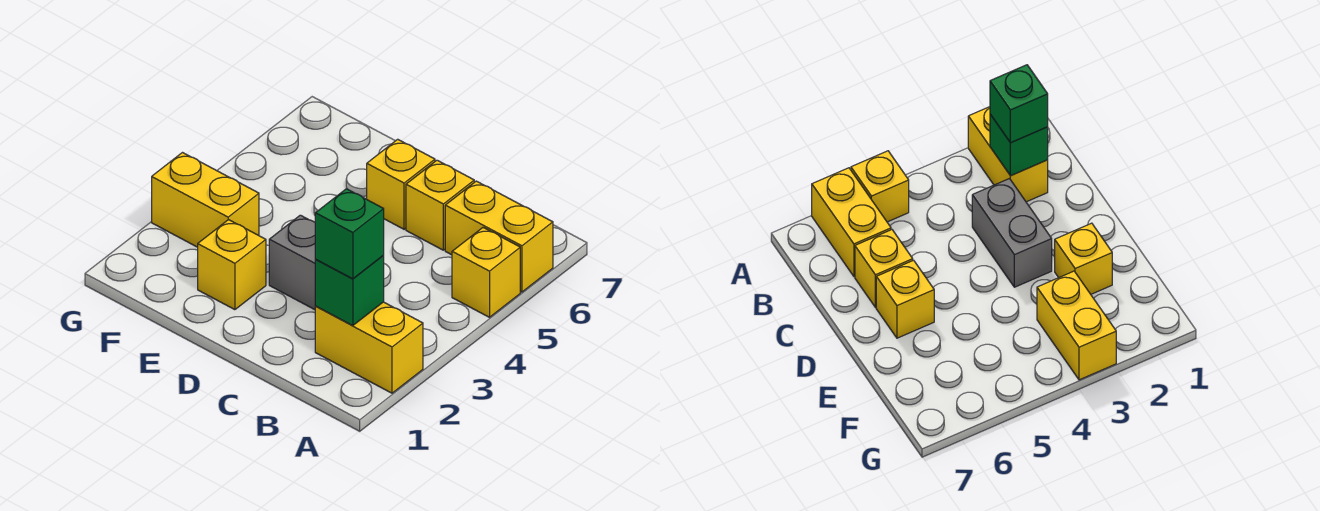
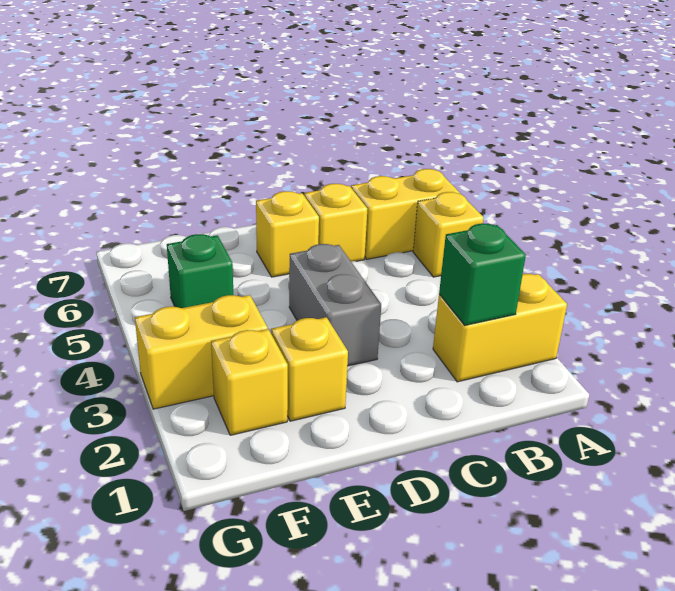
green 1x1 brick [315,189,384,279] -> green 1x1 brick moved to [167,234,233,308]
grey 1x2 brick [269,215,316,310] -> grey 1x2 brick turned to [289,244,381,366]
none -> yellow 1x1 brick [211,329,288,435]

